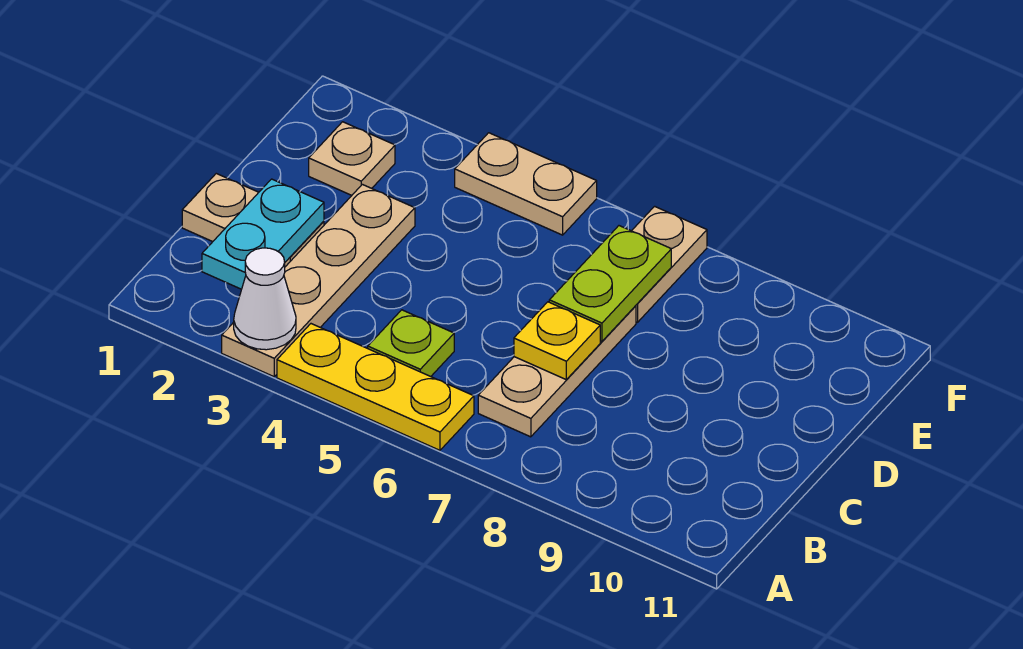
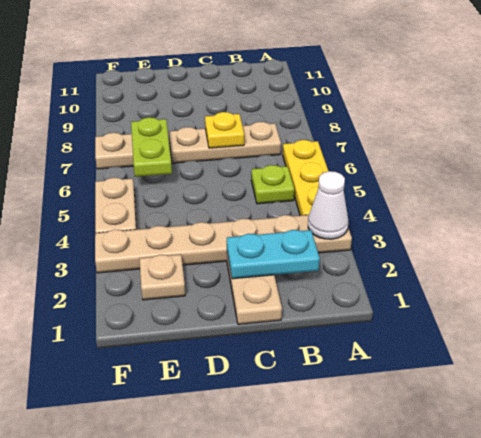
tan 1x4 plate [222,184,415,377] -> tan 1x6 plate [95,215,352,273]
lime 1x2 plate [549,226,671,341] -> lime 1x2 plate turned to [131,117,172,177]

